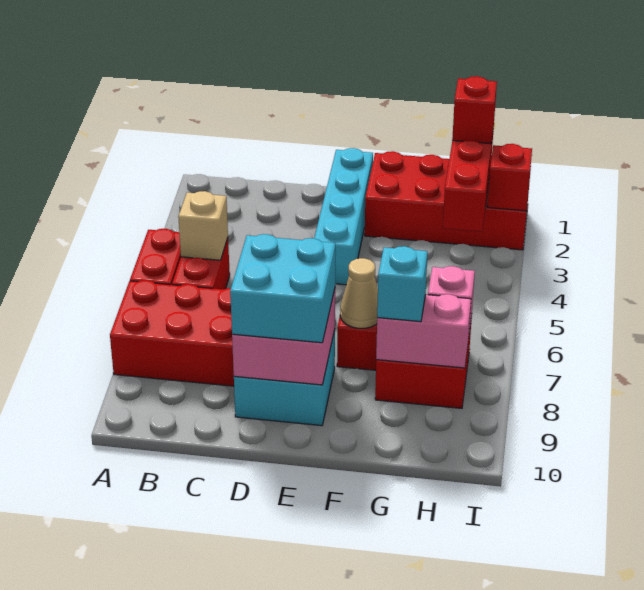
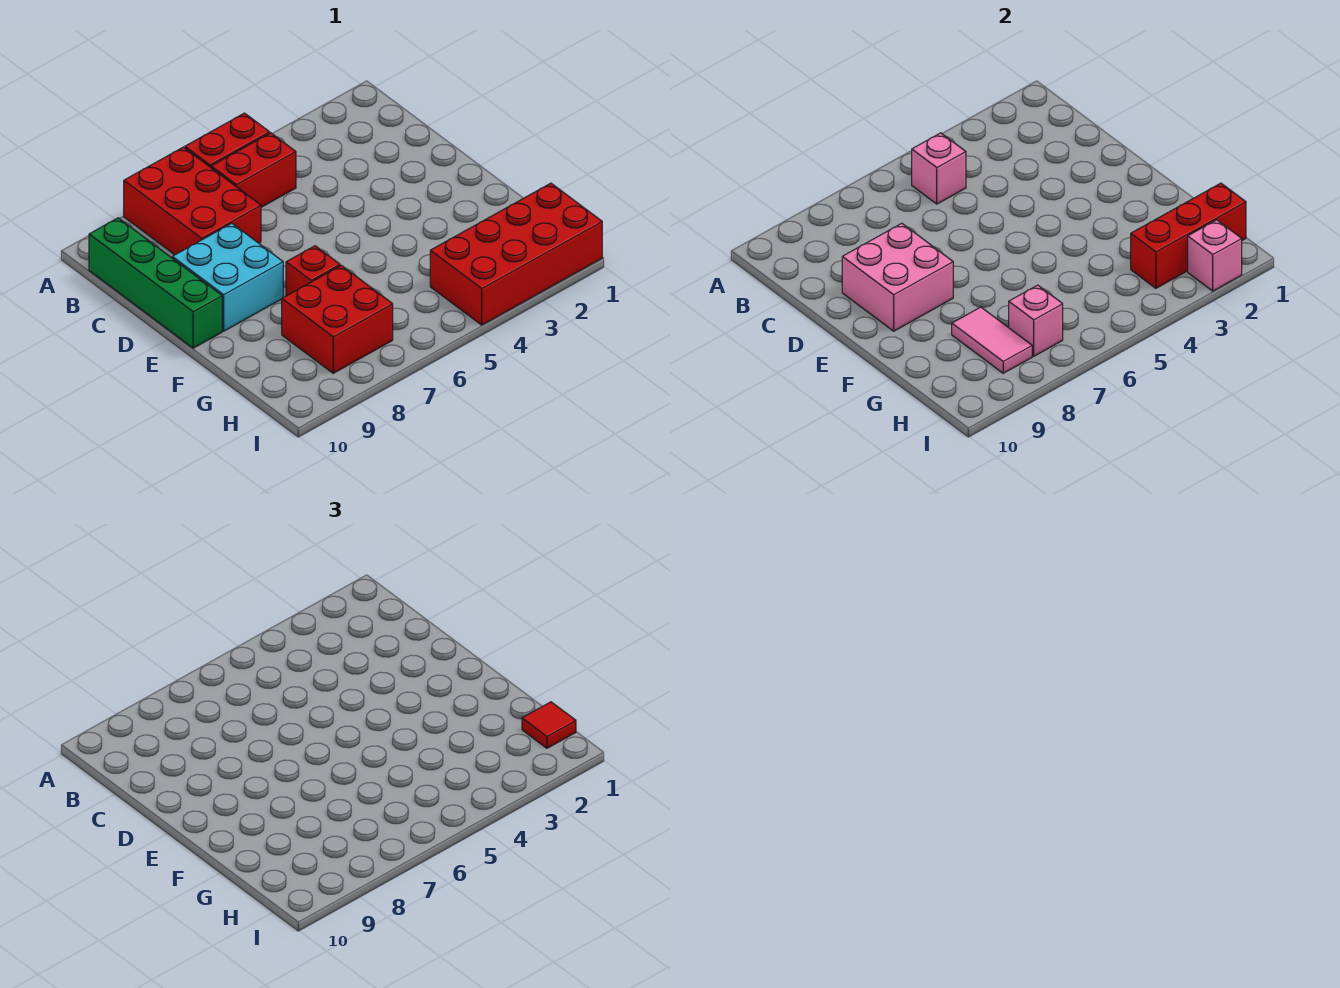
tan 1x1 brick [178,191,228,260] -> pink 1x1 brick [912,133,966,204]
none -> green 1x4 brick [89,218,222,348]
cyan 2x2 brick [230,234,335,343] -> none
cyan 1x4 brick [314,148,373,285] -> none
red 2x4 brick [365,151,531,250] -> red 2x4 brick turned to [430,183,602,325]
tan 1x1 cone [340,258,378,328] -> none
pink 1x2 brick [376,294,471,368] -> pink 1x2 tile [952,307,1032,373]
cyan 1x1 brick [377,246,428,322] -> none
red 1x1 brick [452,76,497,144] -> red 1x1 tile [522,702,576,748]
red 1x1 brick [487,144,532,211] -> pink 1x1 brick [1188,220,1242,291]

